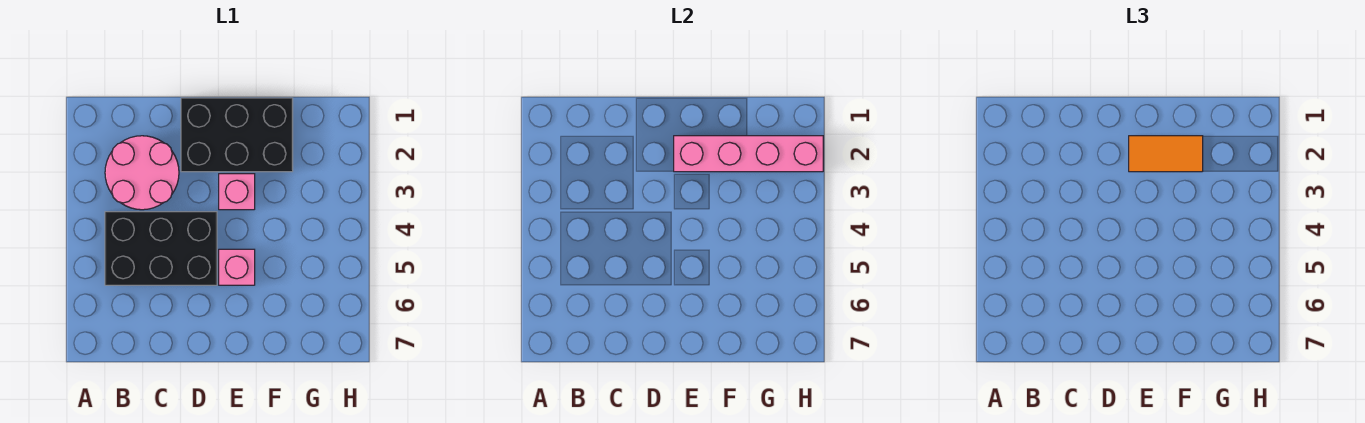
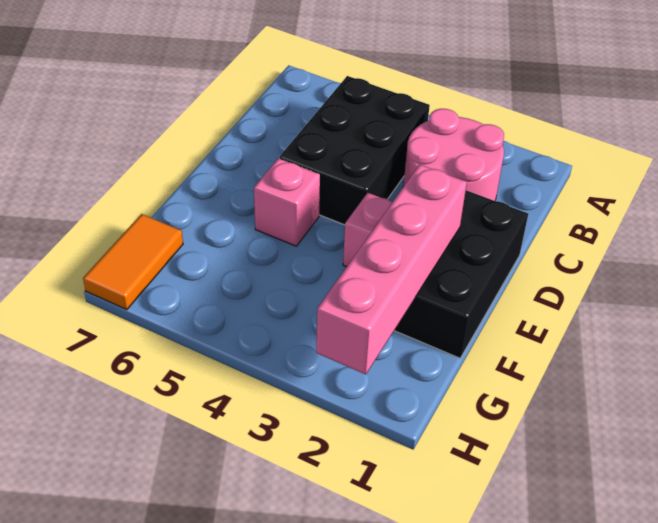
orange 1x2 tile [1129,136,1203,172] -> orange 1x2 tile moved to [83,214,183,310]

